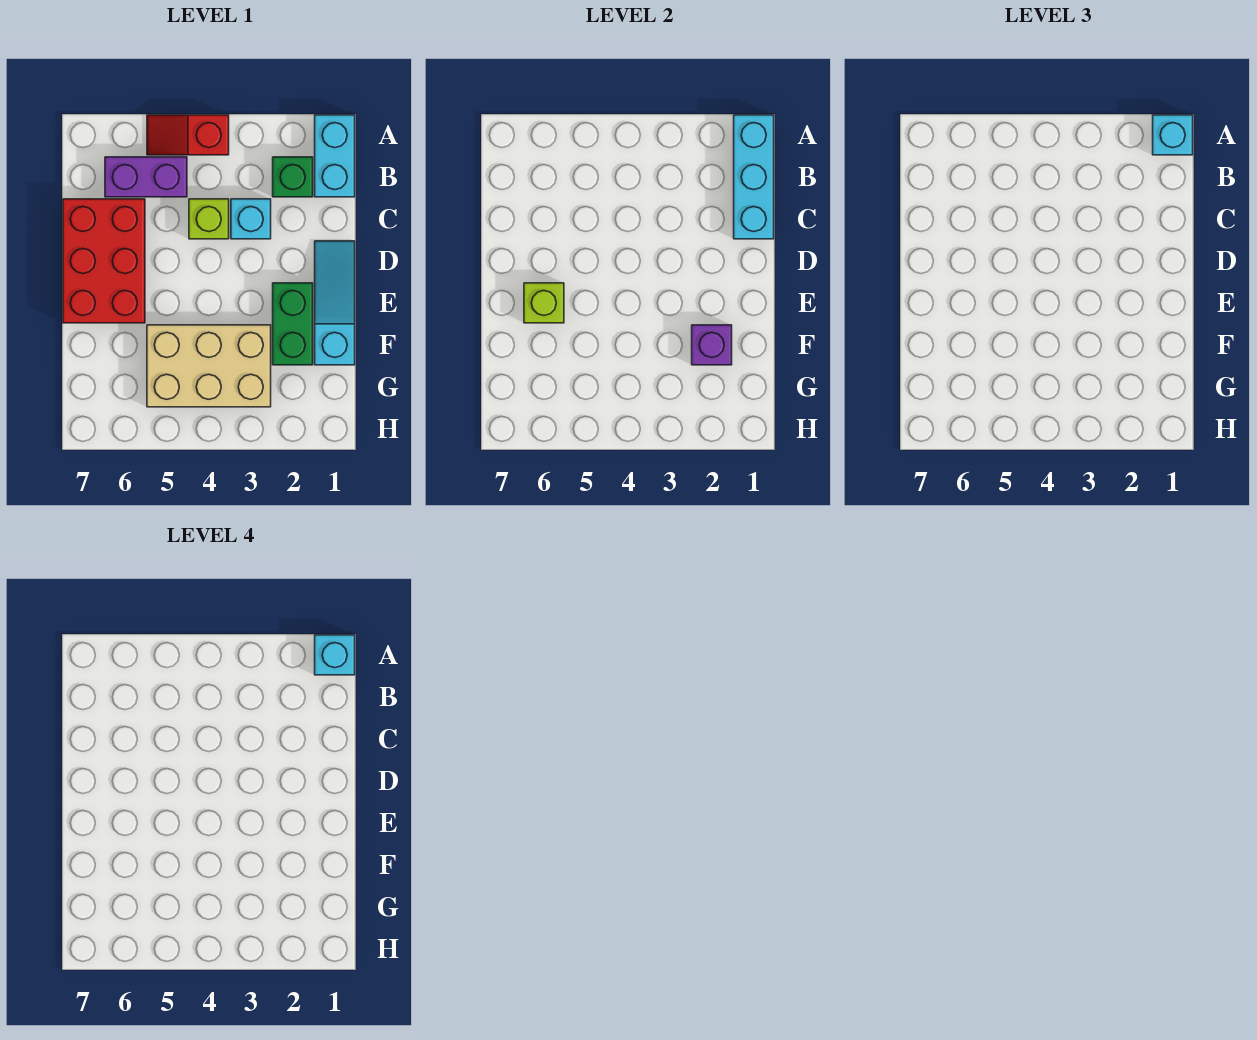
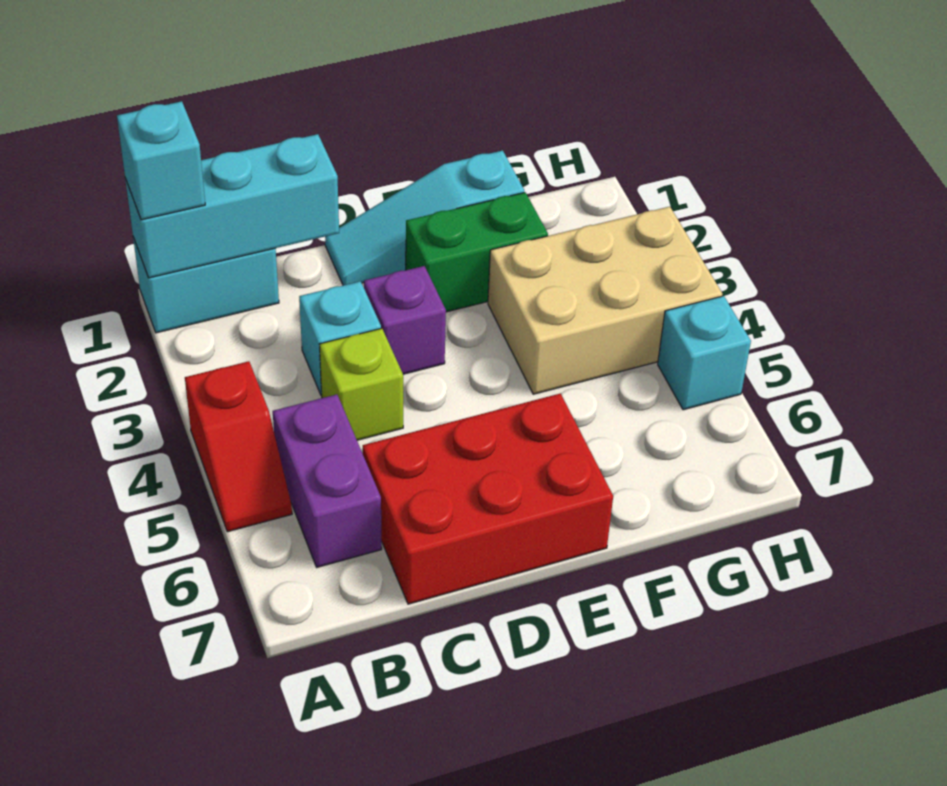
cyan 1x1 brick [315,635,355,675] -> cyan 1x1 brick moved to [658,296,751,410]
green 1x1 brick [273,157,313,197] -> none
lime 1x1 brick [524,283,564,323] -> none
purple 1x1 brick [692,325,732,365] -> purple 1x1 brick moved to [364,266,446,374]
tan 2x3 brick [147,325,271,407] -> tan 2x3 brick turned to [488,207,722,394]

